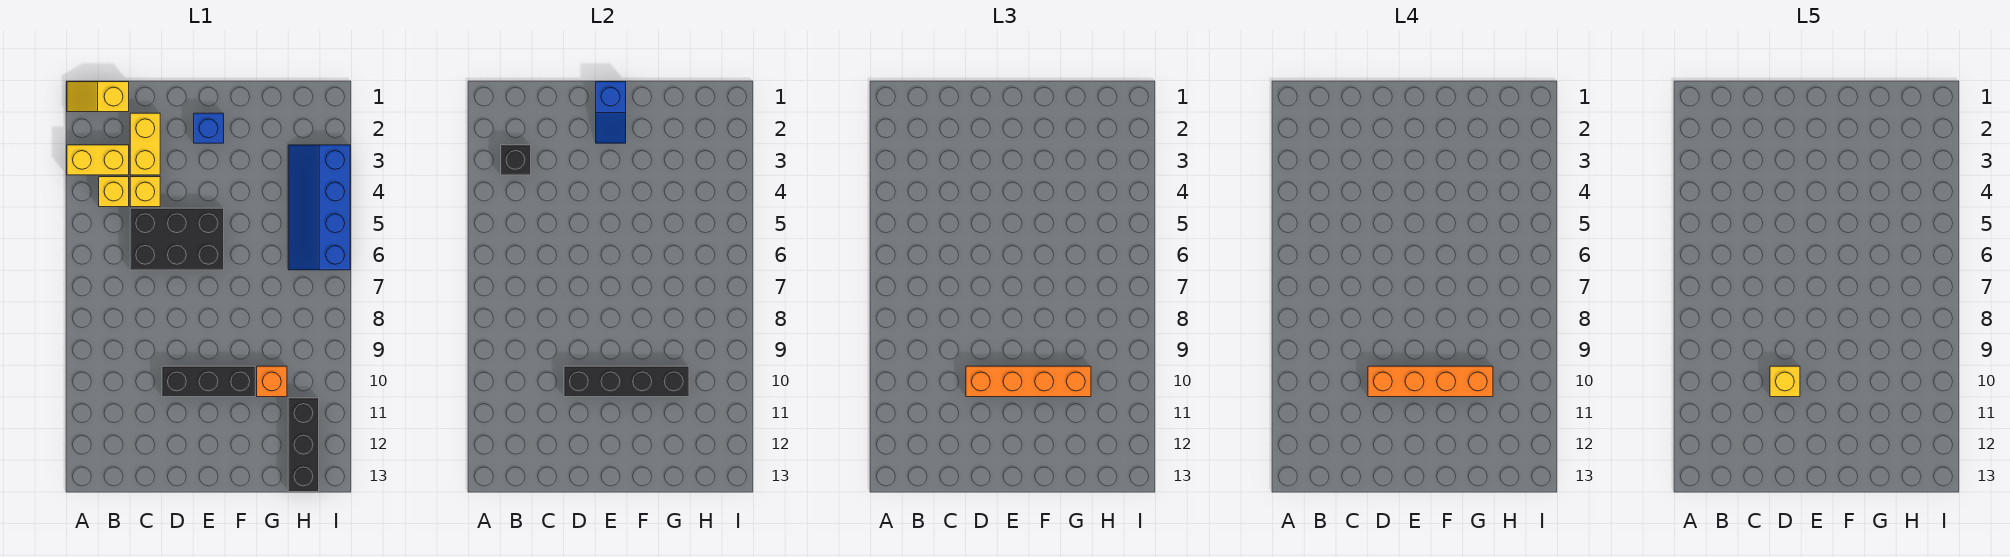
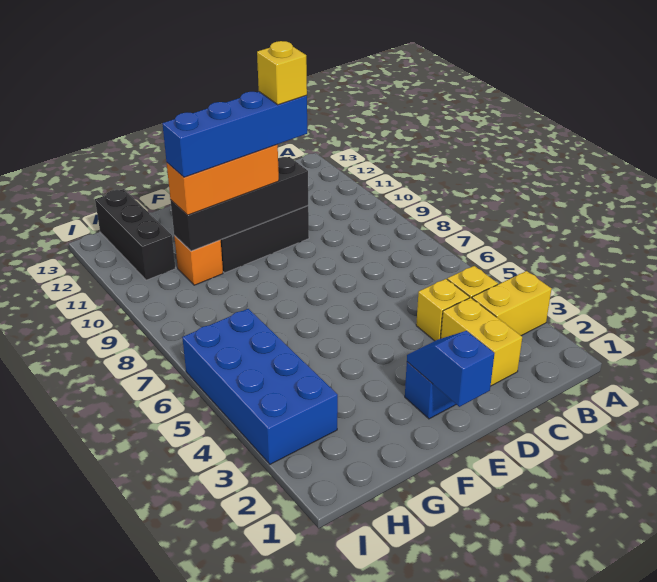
yellow 1x2 slope [67,82,129,112] -> none
black 1x1 brick [501,145,531,175] -> none
black 2x3 brick [130,208,224,270] -> none
orange 1x4 brick [966,366,1091,397] -> orange 1x3 brick [167,145,279,215]
orange 1x4 brick [1368,366,1493,397] -> blue 1x4 brick [162,92,307,177]
blue 2x4 slope [288,145,350,270] -> blue 2x4 brick [182,309,338,464]

